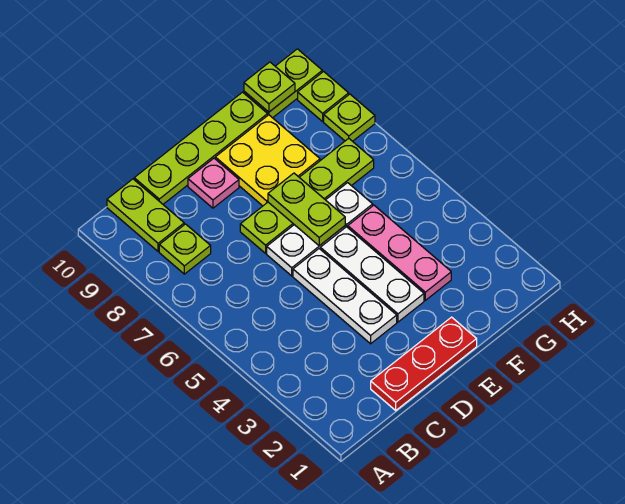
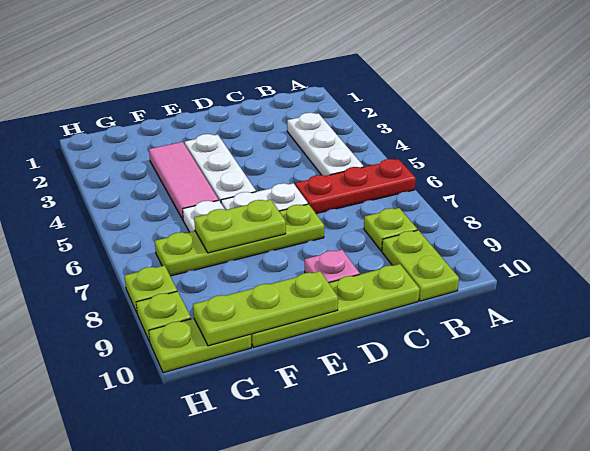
red 1x3 plate [371,317,477,410] -> red 1x3 plate moved to [295,159,416,214]
white 1x3 plate [293,249,397,344] -> white 1x3 plate moved to [287,113,364,176]
lime 1x2 plate [268,173,345,246] -> lime 1x2 plate turned to [194,200,286,253]
yellow 2x2 plate [215,115,320,206] -> none
pink 1x3 plate [348,205,451,300] -> pink 1x3 tile [149,142,219,220]
lime 1x1 plate [244,62,295,112] -> lime 1x3 plate [193,271,338,346]

